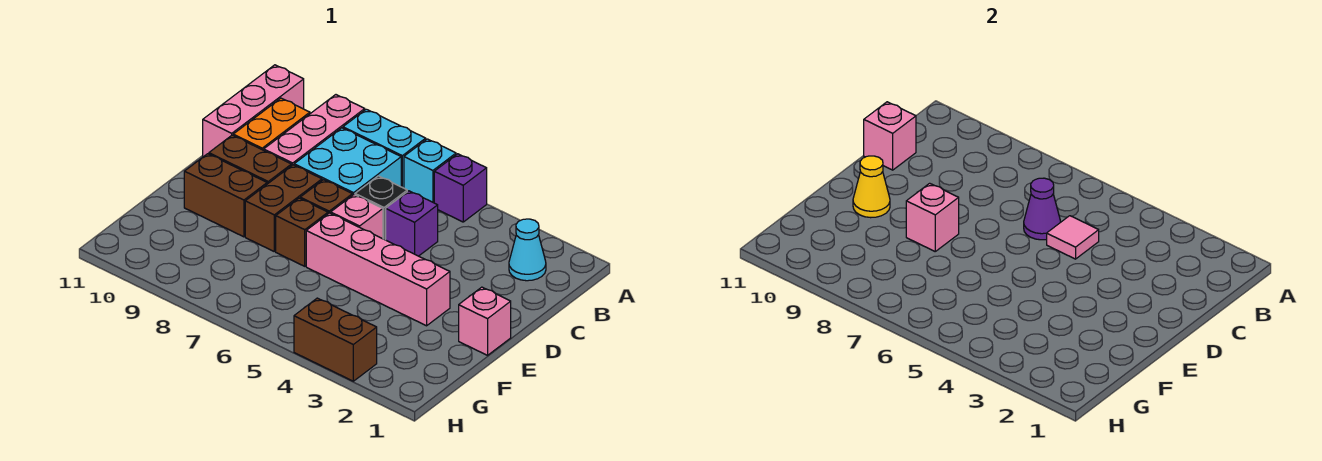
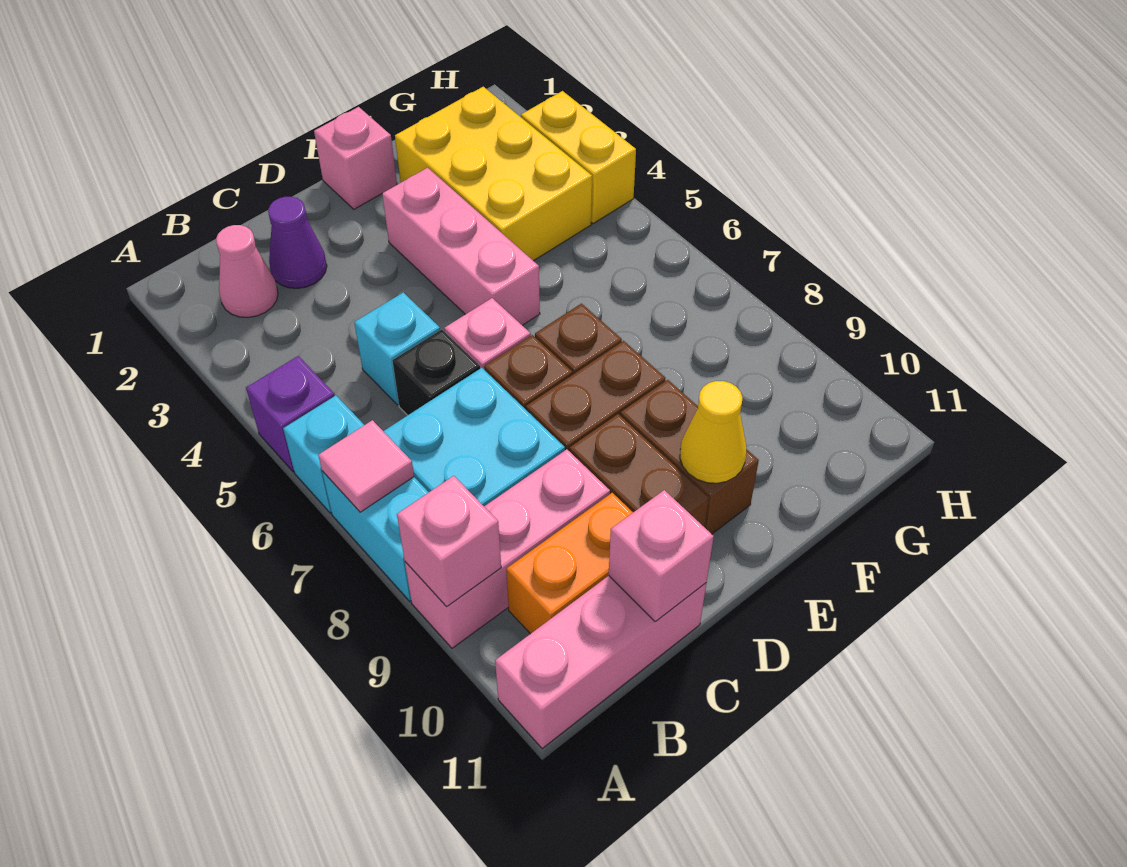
cyan 1x1 cone [509,219,546,281] -> pink 1x1 cone [216,225,278,317]
purple 1x1 brick [386,191,438,256] -> cyan 1x1 brick [354,292,440,405]
pink 1x1 tile [1047,216,1099,259] -> pink 1x1 tile moved to [318,420,414,512]
purple 1x1 cone [1024,178,1061,240] -> purple 1x1 cone moved to [268,197,327,288]
pink 1x4 brick [306,213,450,326] -> pink 1x3 brick [382,168,540,325]
pink 1x1 brick [906,183,959,251] -> pink 1x1 brick moved to [397,476,501,607]
none -> yellow 2x3 brick [395,87,592,261]
brown 1x2 brick [294,298,377,381] -> yellow 1x2 brick [521,91,636,224]

